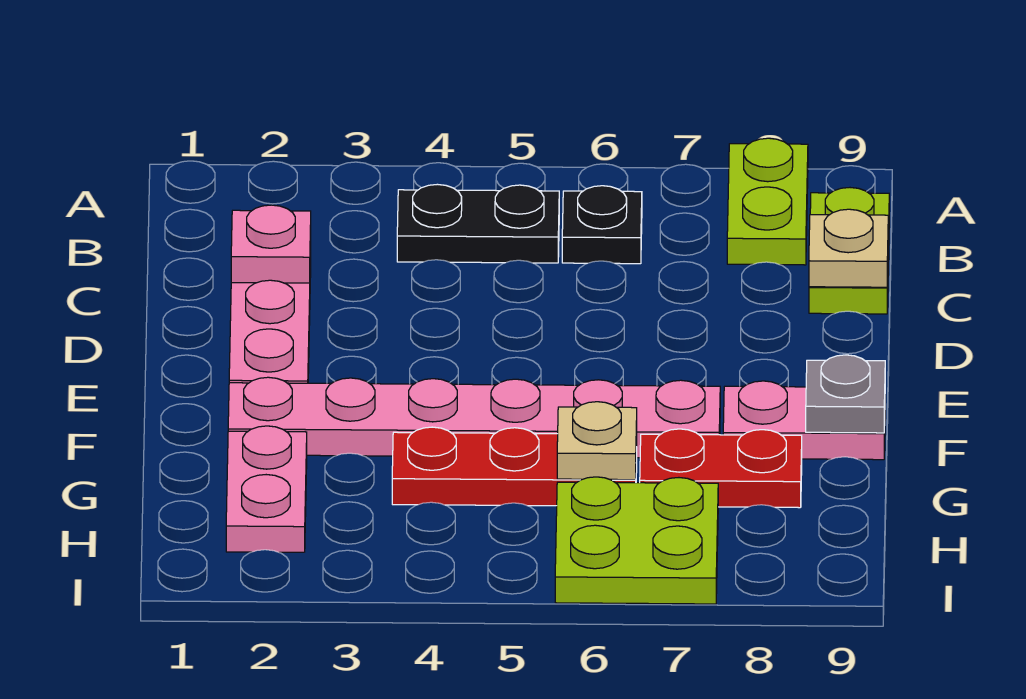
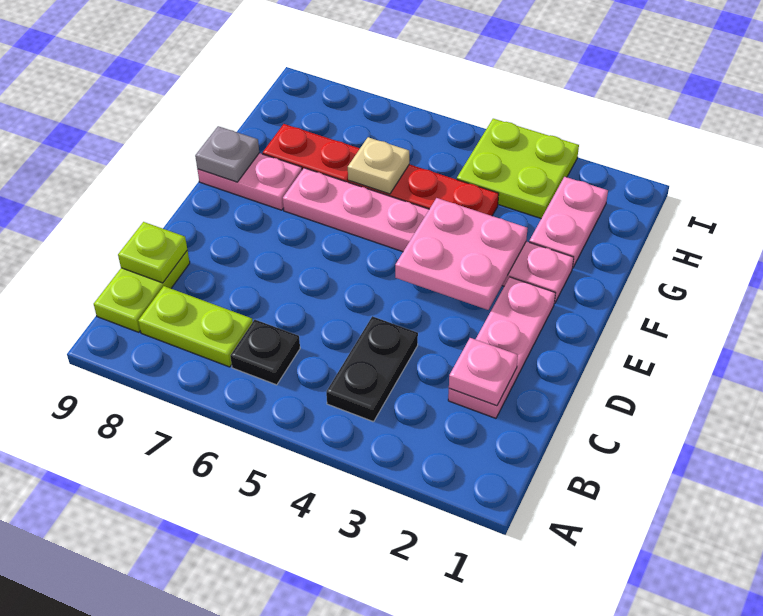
lime 1x2 plate [727,138,808,265] -> lime 1x2 plate turned to [138,286,253,367]
black 1x2 plate [397,184,559,263] -> black 1x2 plate turned to [326,316,418,422]
tan 1x1 plate [809,209,888,287] -> lime 1x1 plate [118,222,187,283]
none -> pink 2x2 plate [395,198,528,310]
lime 2x2 plate [555,477,718,604] -> lime 2x2 plate moved to [457,119,579,218]

